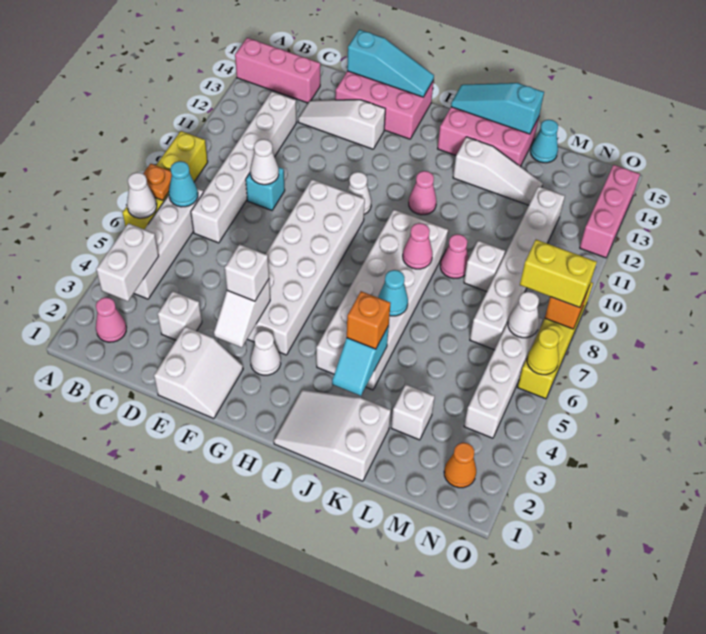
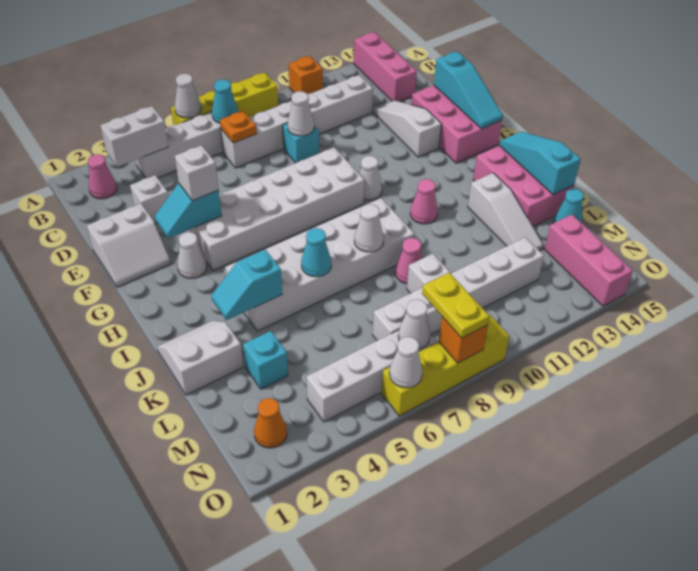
orange 1x1 plate [143,164,172,200] -> orange 1x1 plate moved to [220,111,257,143]
white 1x2 slope [214,279,270,348] -> cyan 1x2 slope [155,184,222,238]
white 2x3 slope [274,390,391,481] -> white 2x2 slope [157,321,243,395]
orange 1x1 brick [347,291,391,349] -> orange 1x1 brick moved to [289,56,323,94]
pink 1x1 cone [403,223,432,269] -> white 1x1 cone [354,204,384,252]
white 1x1 brick [391,385,435,440] -> cyan 1x1 brick [243,331,288,389]
yellow 1x2 brick [520,240,597,308] -> yellow 1x2 plate [422,273,490,338]
yellow 1x1 cone [527,328,559,375] -> white 1x1 cone [389,337,422,388]
pink 1x3 brick [580,165,640,258] -> pink 1x3 brick turned to [544,215,633,306]

